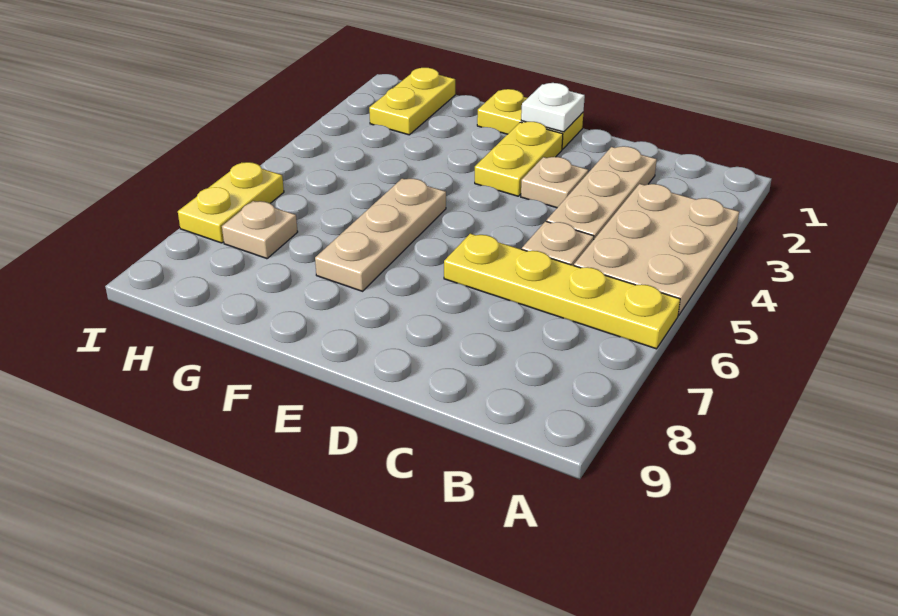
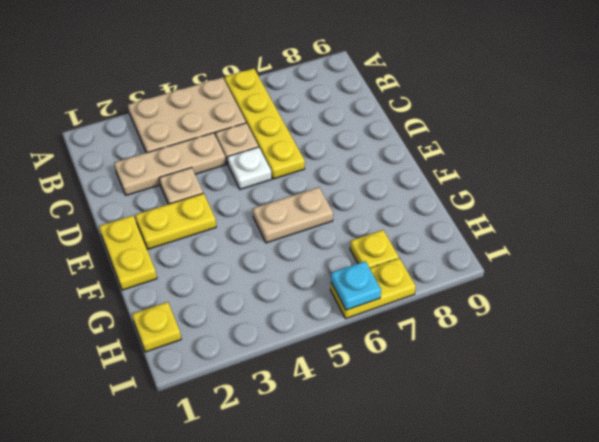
white 1x1 plate [521,83,585,132] -> white 1x1 plate moved to [227,147,272,189]
tan 1x3 plate [315,178,446,291] -> tan 1x2 plate [253,187,333,243]
yellow 1x2 plate [369,68,455,135] -> yellow 1x1 plate [132,302,181,352]
tan 1x1 plate [222,201,298,259] -> yellow 1x1 plate [350,230,399,268]
none -> cyan 1x1 plate [331,261,381,310]

